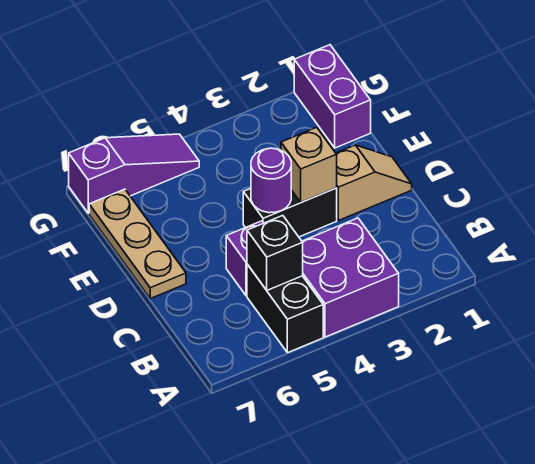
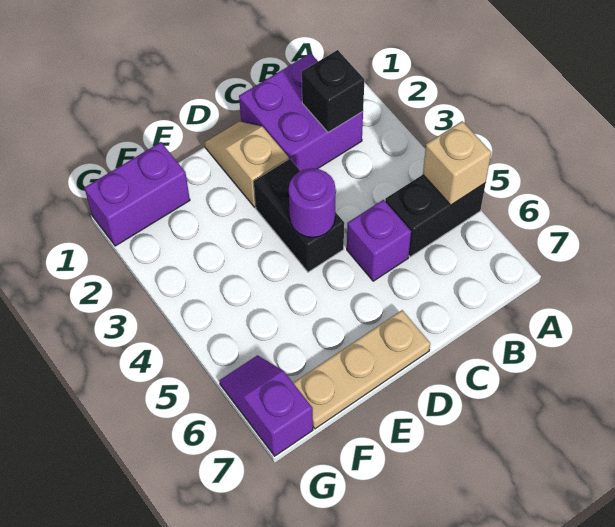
purple 2x2 brick [302,218,399,337] -> purple 2x2 brick moved to [239,53,363,171]
black 1x1 brick [247,216,303,290] -> black 1x1 brick moved to [302,50,364,133]
tan 1x1 brick [281,127,337,202] -> tan 1x1 brick moved to [423,121,491,205]
purple 1x3 slope [69,134,199,213] -> purple 1x2 slope [220,355,313,456]

